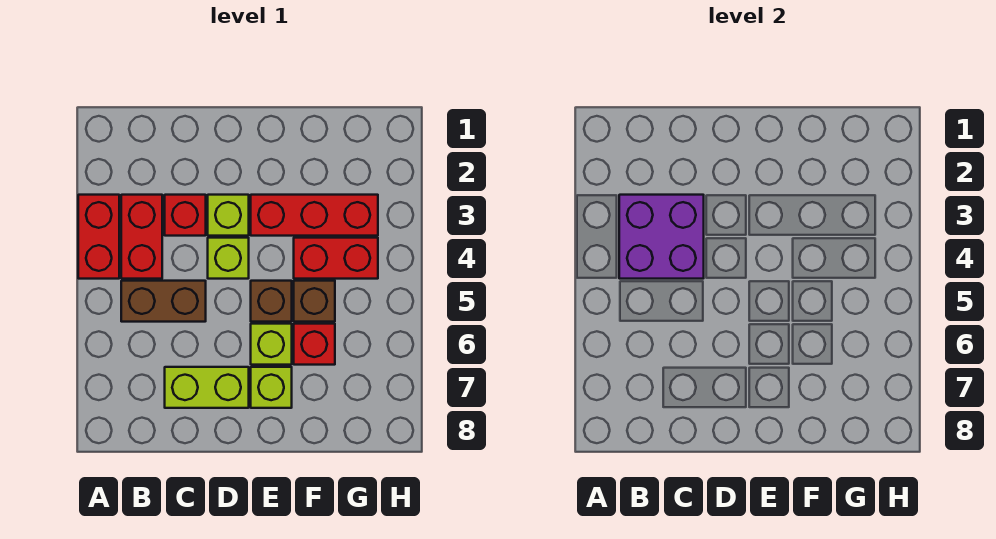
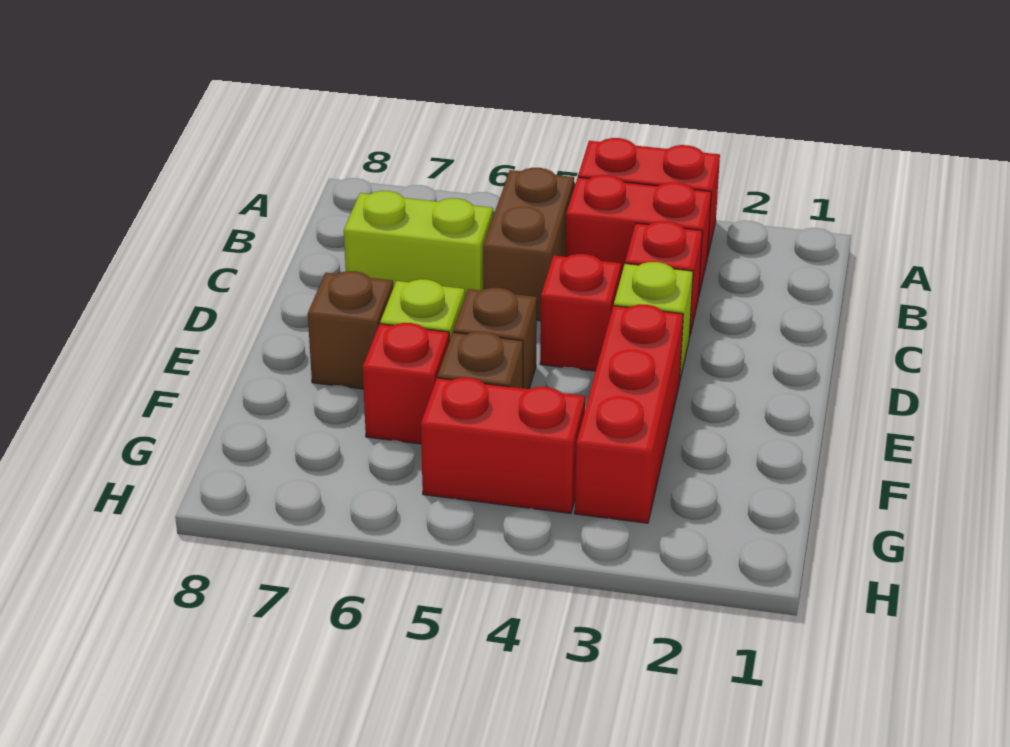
purple 2x2 brick [619,195,704,279] -> none
lime 1x2 brick [165,367,249,408] -> lime 1x2 brick turned to [344,191,493,296]
lime 1x1 brick [208,238,249,279] -> red 1x1 brick [540,254,621,371]
lime 1x1 brick [251,367,292,408] -> brown 1x1 brick [308,271,393,389]
red 1x2 brick [294,238,378,279] -> red 1x2 brick turned to [421,378,585,513]

